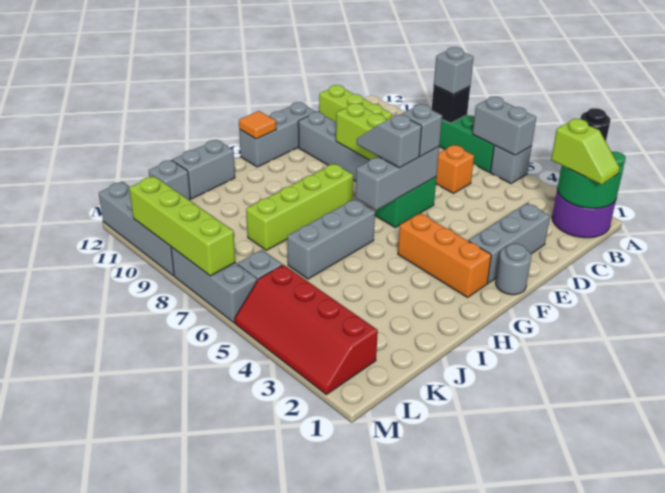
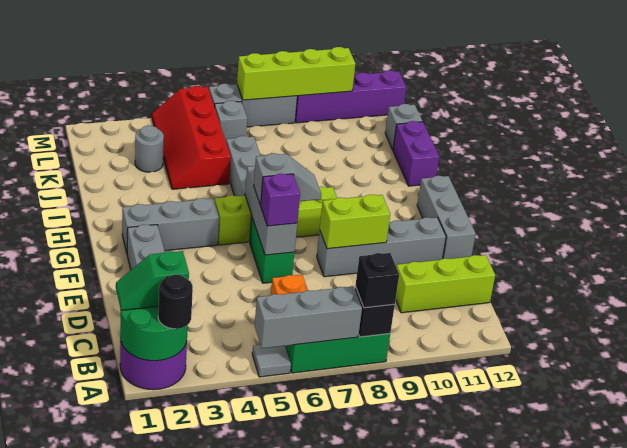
grey 1x1 brick [490,145,532,184] -> grey 1x1 tile [252,345,291,377]
grey 1x2 brick [473,97,536,155] -> grey 1x3 brick [255,286,362,348]
grey 1x1 brick [434,47,474,95] -> black 1x1 brick [355,253,399,308]
lime 1x2 slope [551,119,620,185] -> green 1x2 slope [116,251,189,310]
grey 1x1 brick [401,104,442,156] -> purple 1x1 brick [261,174,300,226]
grey 1x1 round brick [496,244,531,295] -> grey 1x1 round brick moved to [135,125,164,172]
orange 1x3 brick [398,213,491,297] -> grey 1x3 brick [122,198,219,253]
lime 1x4 brick [246,164,354,250] -> lime 1x4 brick turned to [215,187,337,245]
orange 1x1 tile [239,111,276,139] -> none
grey 1x2 brick [172,140,235,199] -> purple 1x2 brick [393,121,439,186]
red 2x4 slope [234,265,378,395] -> red 2x4 slope turned to [152,86,231,189]
grey 1x4 brick [99,182,174,276] -> purple 1x4 brick [295,70,406,123]

